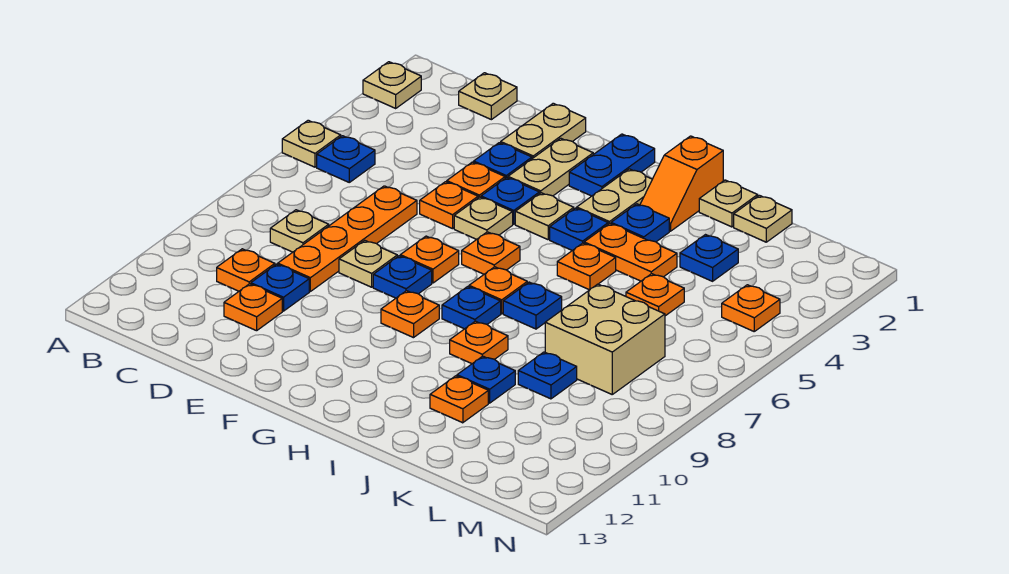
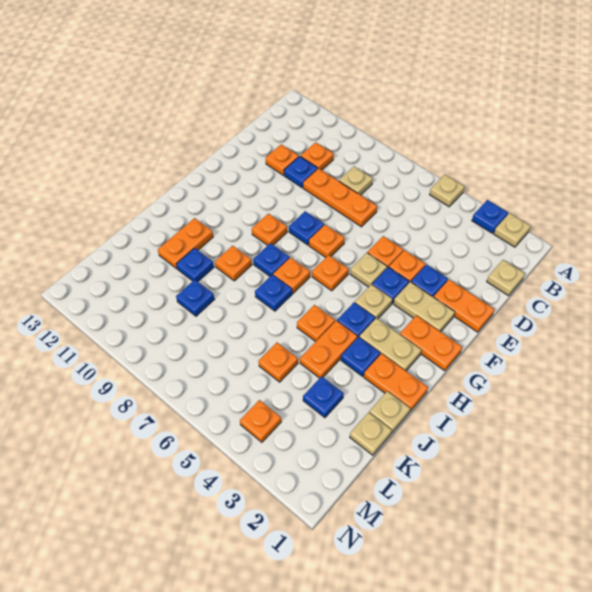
blue 1x1 plate [317,136,375,182] -> blue 1x1 plate moved to [472,200,508,233]
orange 1x4 plate [278,186,417,291] -> orange 1x3 plate [303,168,377,227]
tan 1x2 plate [501,103,586,159] -> orange 1x2 plate [434,279,495,332]
tan 1x1 plate [339,240,397,287] -> none
blue 1x2 plate [569,134,655,196] -> orange 1x2 plate [400,315,462,371]
orange 1x2 slope [640,136,723,231] -> orange 1x2 plate [364,354,428,411]
orange 1x1 plate [430,376,488,423] -> orange 1x2 plate [158,218,213,269]
tan 2x2 brick [545,284,665,394] -> none

